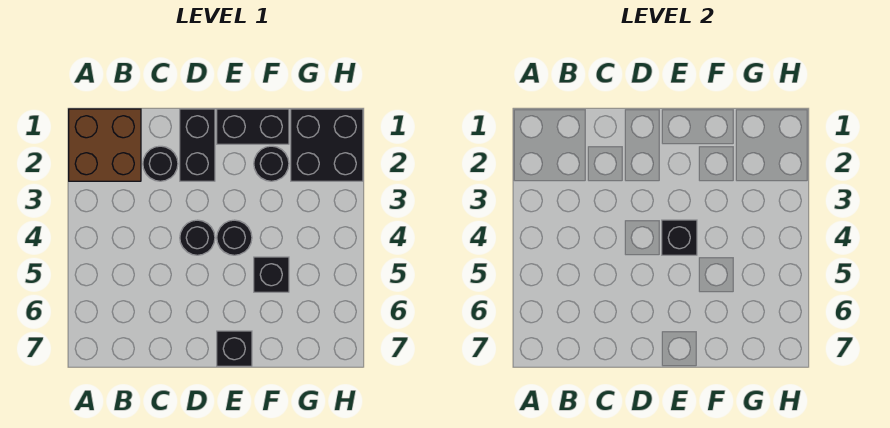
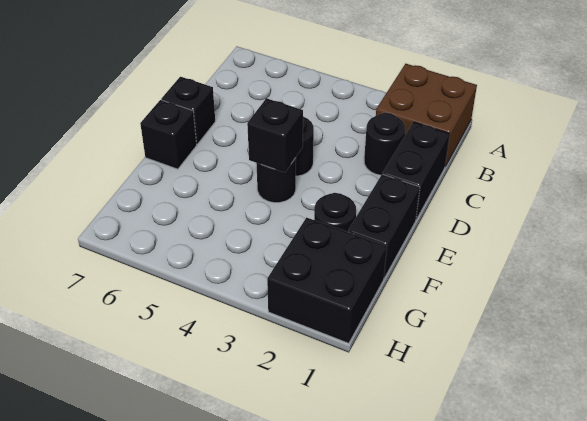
black 1x2 brick [180,109,215,181] -> black 1x2 brick turned to [383,122,450,219]
black 1x1 brick [254,257,289,292] -> black 1x1 brick moved to [161,77,215,144]

